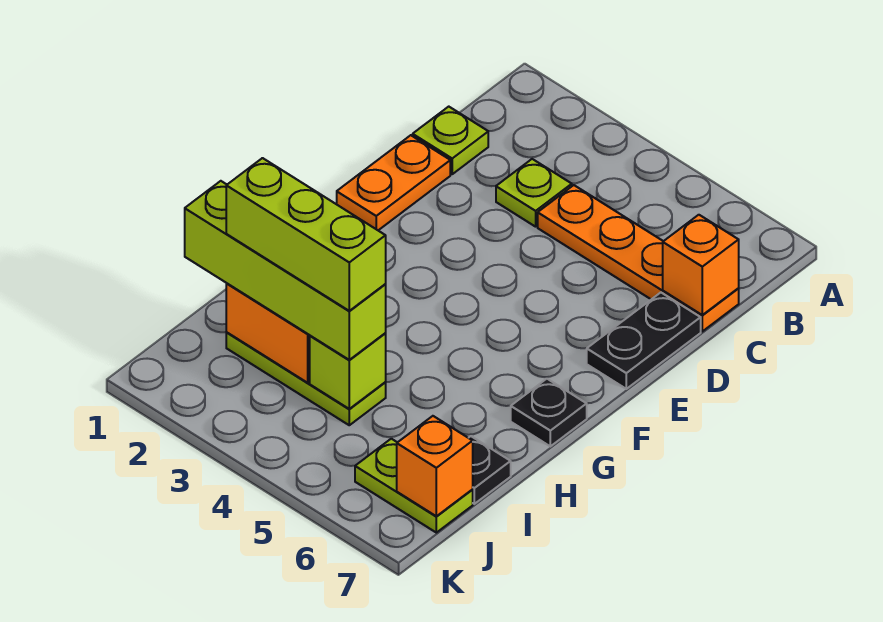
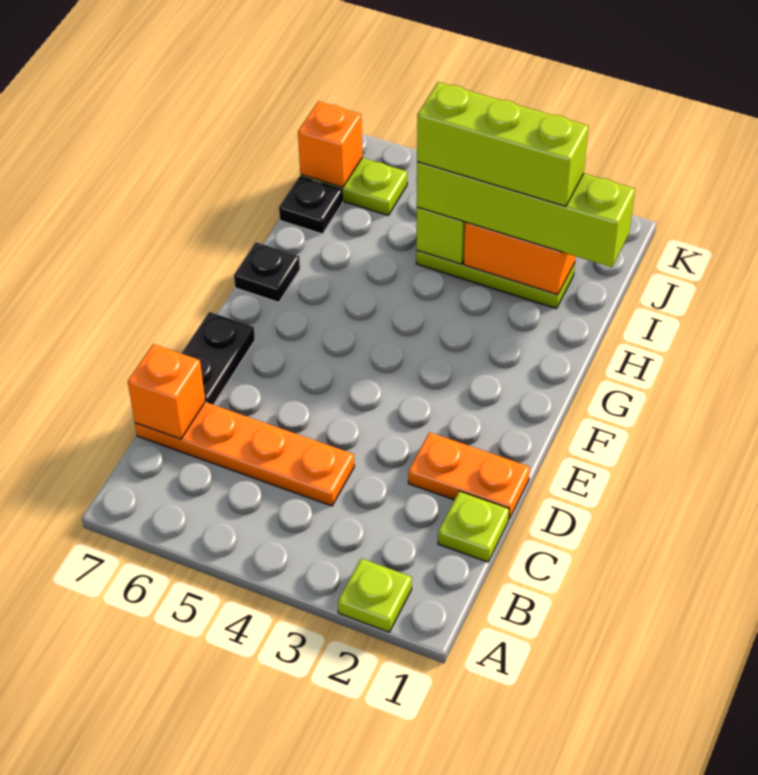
lime 1x1 plate [496,159,572,227] -> lime 1x1 plate moved to [338,558,412,632]
orange 1x2 plate [337,135,450,230] -> orange 1x2 plate turned to [408,432,530,519]

